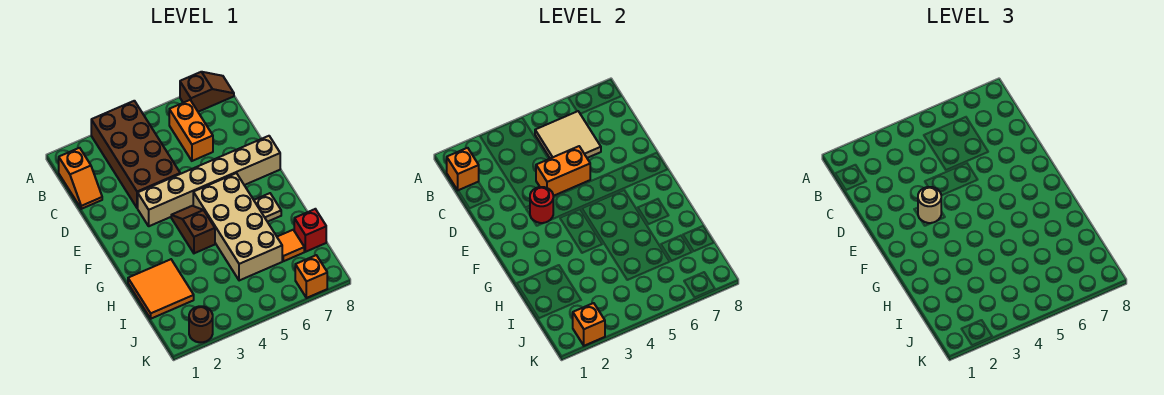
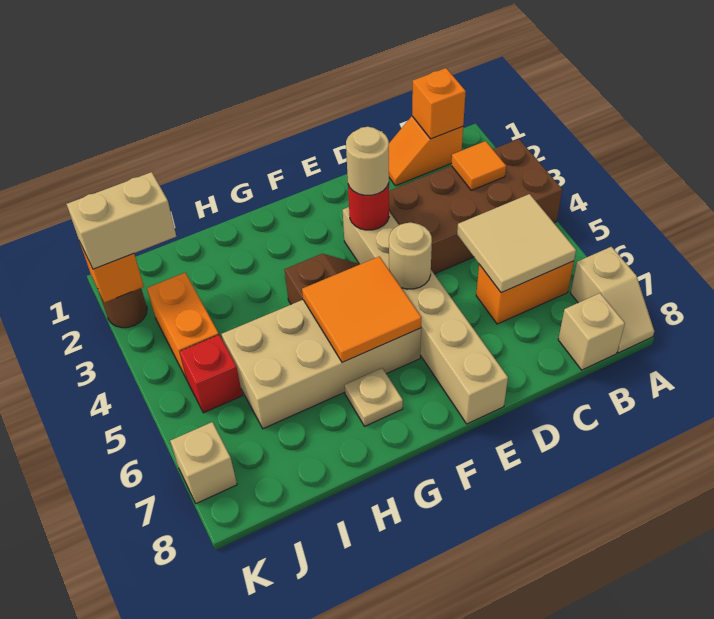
brown 1x2 slope [180,72,234,112] -> tan 1x2 slope [571,247,654,353]
none -> tan 1x1 brick [558,293,625,370]
orange 1x2 brick [536,146,590,196] -> orange 1x2 brick moved to [147,273,219,378]
none -> tan 1x1 round brick [389,222,432,289]
orange 2x2 tile [128,259,194,319] -> orange 2x2 tile moved to [302,256,422,363]
orange 1x1 tile [277,230,304,261] -> orange 1x1 tile moved to [451,141,506,190]
red 1x1 brick [294,209,326,252] -> red 1x1 brick moved to [180,335,242,413]
none -> tan 1x2 brick [67,172,176,269]
orange 1x1 brick [295,255,327,298] -> tan 1x1 brick [170,422,237,504]

